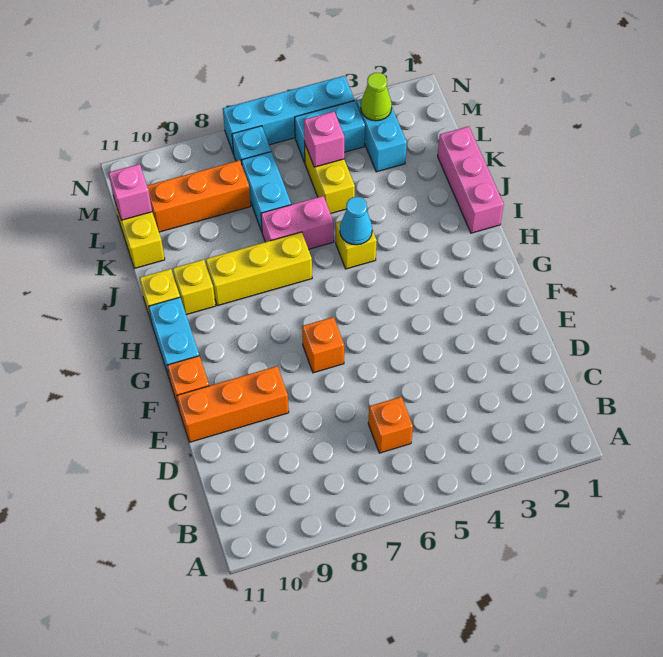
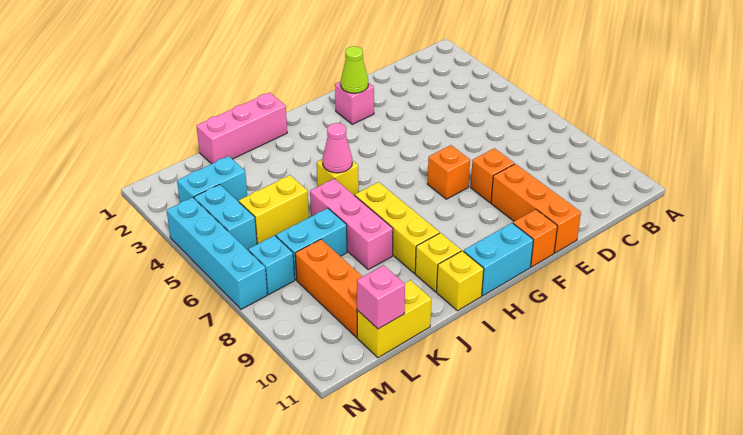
orange 1x1 brick [368,397,413,453] -> orange 1x1 brick moved to [471,148,514,203]
cyan 1x1 cone [340,197,372,245] -> pink 1x1 cone [322,123,352,173]
pink 1x2 brick [261,196,334,249] -> pink 1x3 brick [310,179,393,269]
pink 1x1 brick [304,112,344,167] -> pink 1x1 brick moved to [335,81,374,124]
lime 1x1 cone [361,73,392,121] -> lime 1x1 cone moved to [341,46,368,93]

